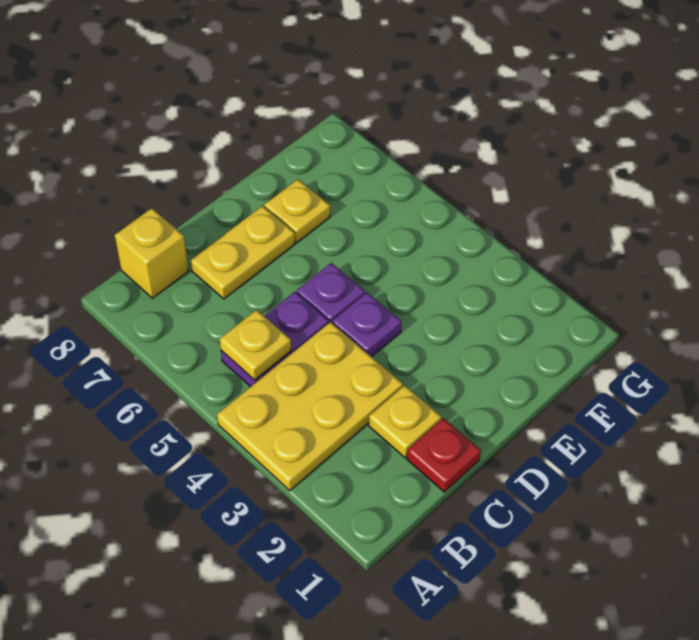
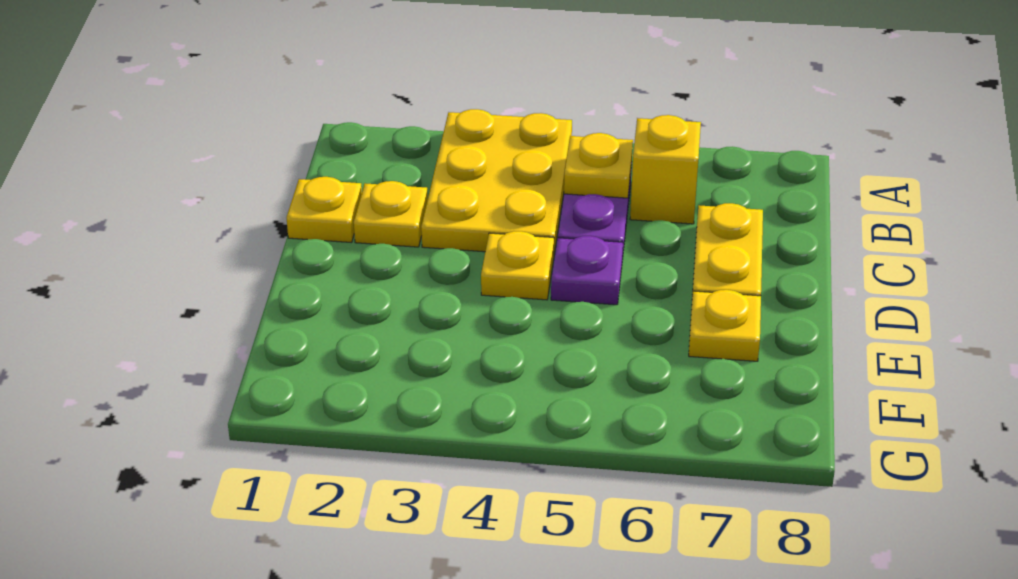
yellow 1x1 brick [115,208,188,298] -> yellow 1x1 brick moved to [630,115,701,224]
red 1x1 plate [407,418,481,492] -> yellow 1x1 plate [286,177,362,243]
purple 1x1 plate [332,293,402,357] -> yellow 1x1 plate [481,231,554,300]

